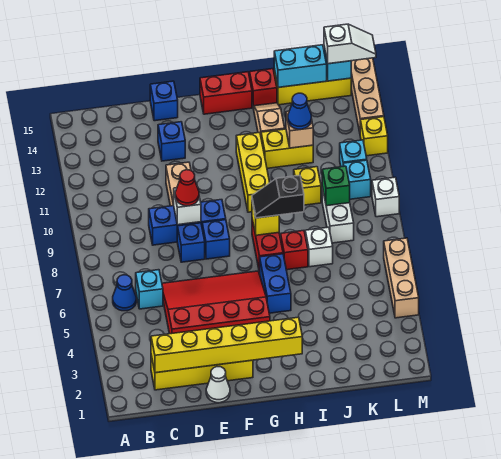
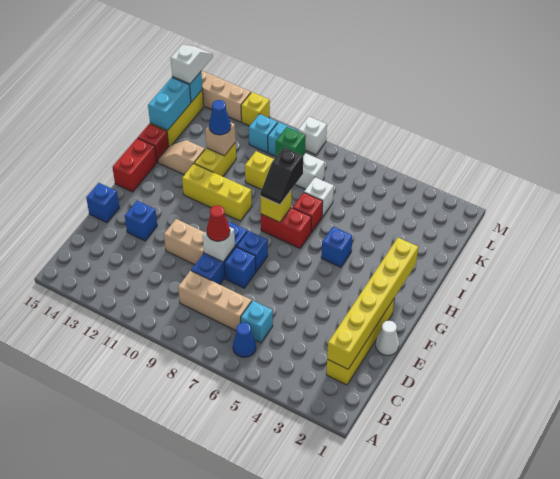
red 3x4 slope [162,271,270,334] -> none
blue 1x2 brick [260,254,291,313] -> blue 1x1 brick [321,227,353,267]
tan 1x3 brick [384,238,419,318] -> tan 1x3 brick moved to [178,271,252,331]

